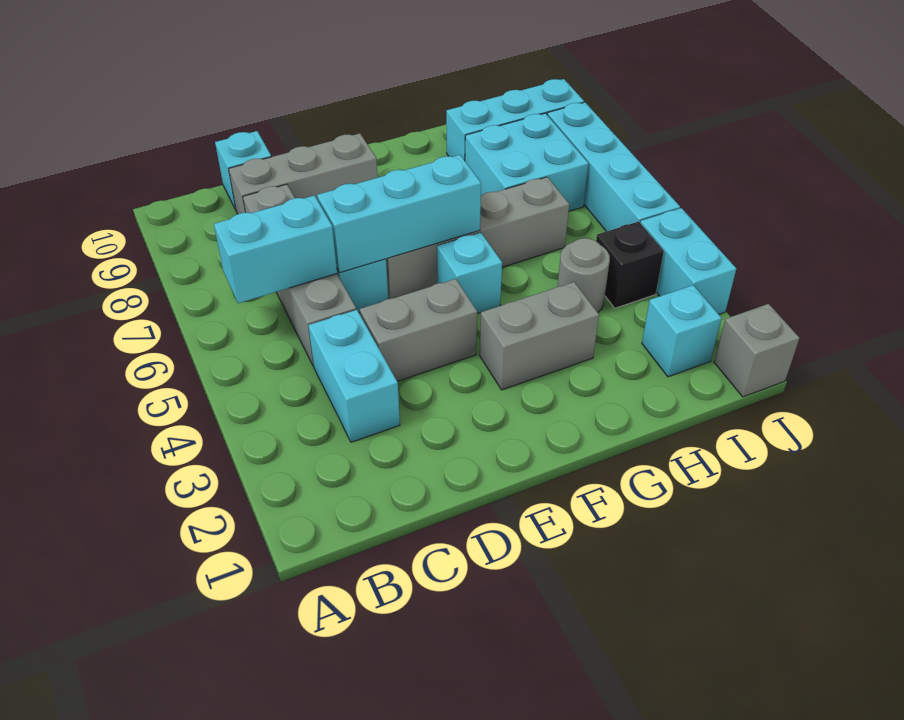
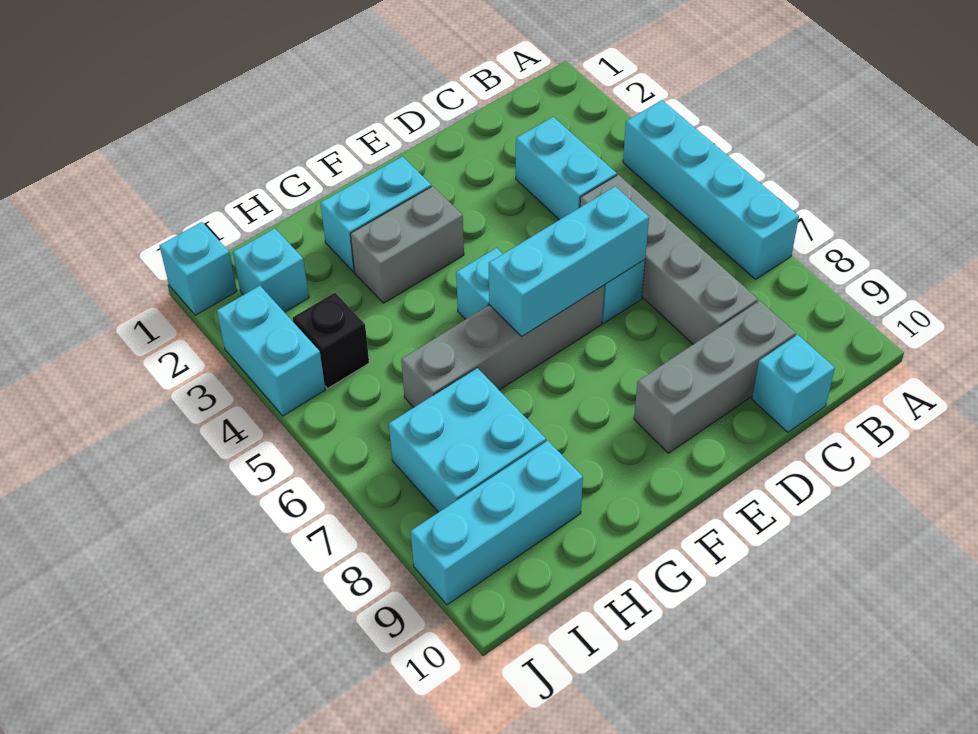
cyan 1x2 brick [214,195,337,303] -> cyan 1x2 brick moved to [320,157,431,272]
grey 1x2 brick [360,279,477,381] -> none
grey 1x1 round brick [558,238,610,312] -> none
grey 1x1 brick [714,304,799,397] -> cyan 1x1 brick [159,222,237,315]
cyan 1x4 brick [547,102,680,231] -> cyan 1x4 brick moved to [623,100,799,279]

